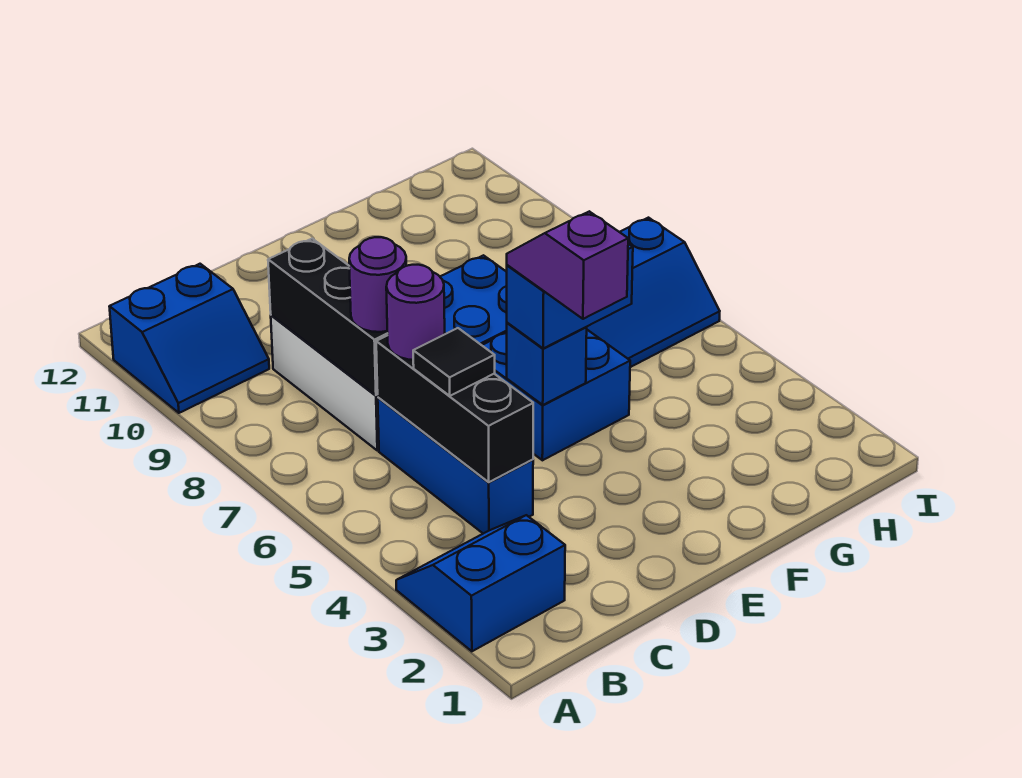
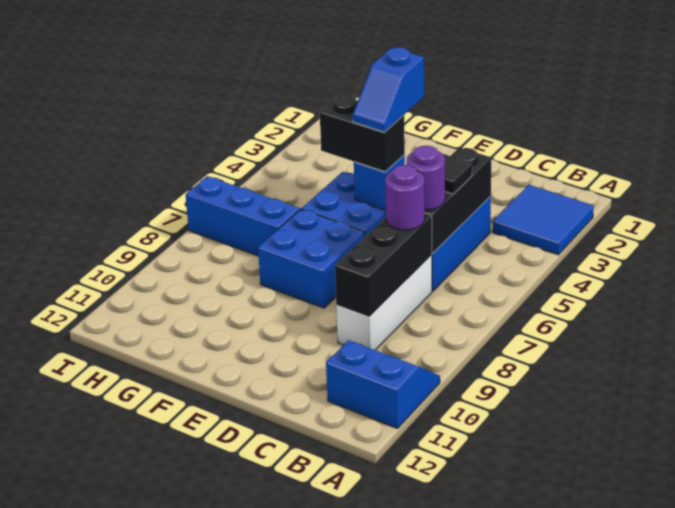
blue 2x2 slope [396,515,565,651] -> blue 2x2 tile [493,185,594,255]
purple 1x2 slope [507,211,628,319] -> blue 1x2 slope [352,47,424,132]
blue 1x2 brick [507,244,633,349] -> black 1x2 brick [320,95,405,172]

